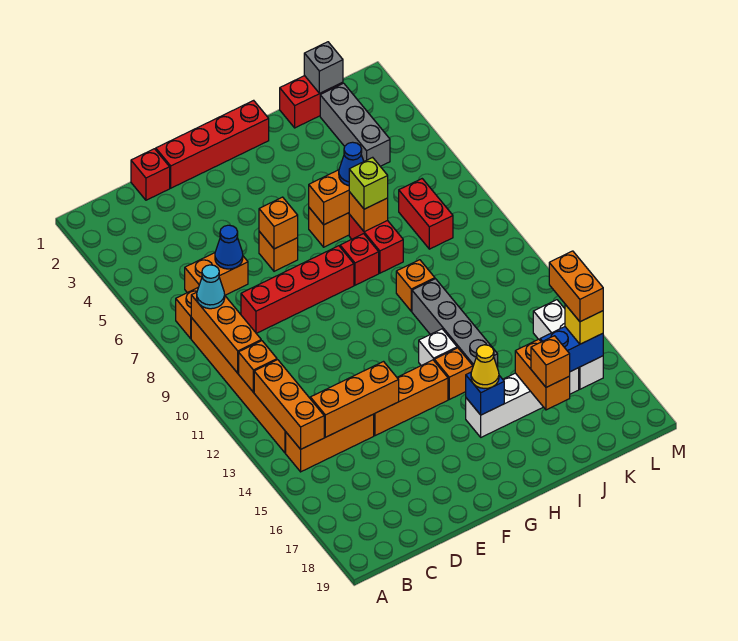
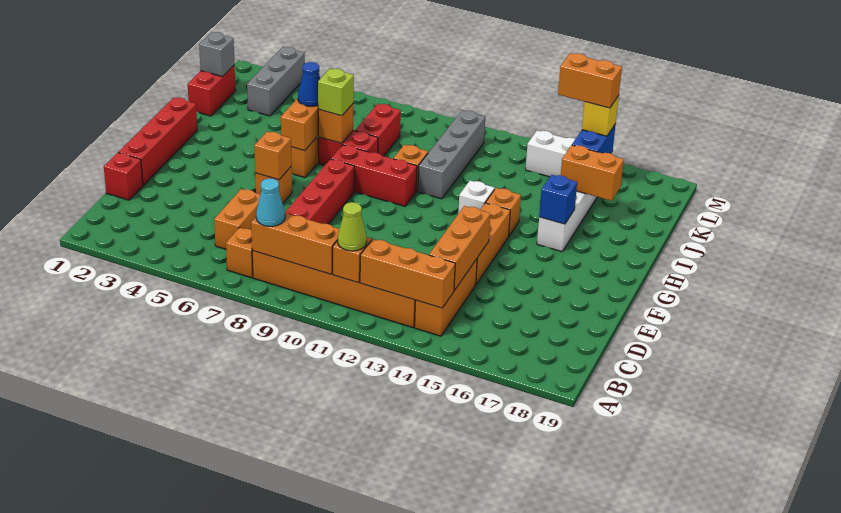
none -> lime 1x1 cone [338,202,367,251]
blue 1x1 cone [215,225,243,269] -> none
red 1x1 brick [340,234,379,285] -> red 1x3 brick [331,145,417,206]
yellow 1x1 cone [471,345,499,389] -> none
grey 1x4 brick [412,279,498,368] -> grey 1x4 brick turned to [418,110,485,199]
orange 1x1 brick [531,336,570,387] -> none
grey 1x3 brick [320,83,390,166] -> grey 1x3 brick turned to [247,47,305,116]
red 1x2 brick [399,179,453,249] -> red 1x2 brick turned to [355,104,401,156]

